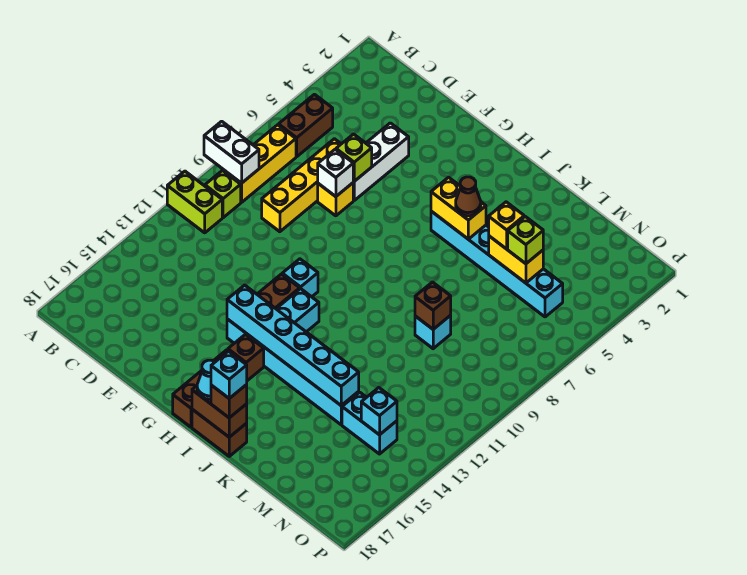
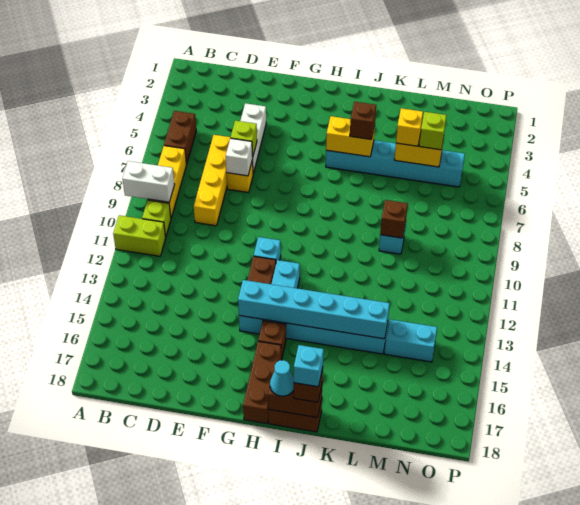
brown 1x1 cone [456,177,481,216] -> brown 1x1 brick [350,102,376,139]
cyan 1x1 brick [361,388,397,435] -> none

